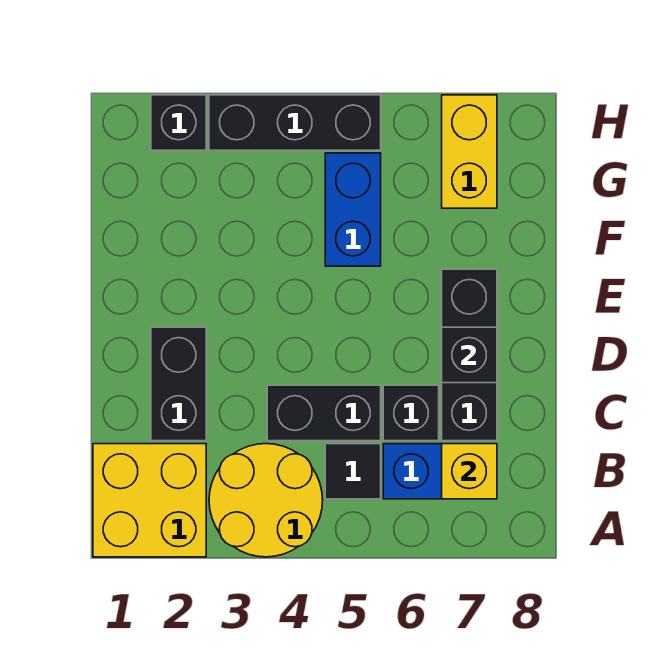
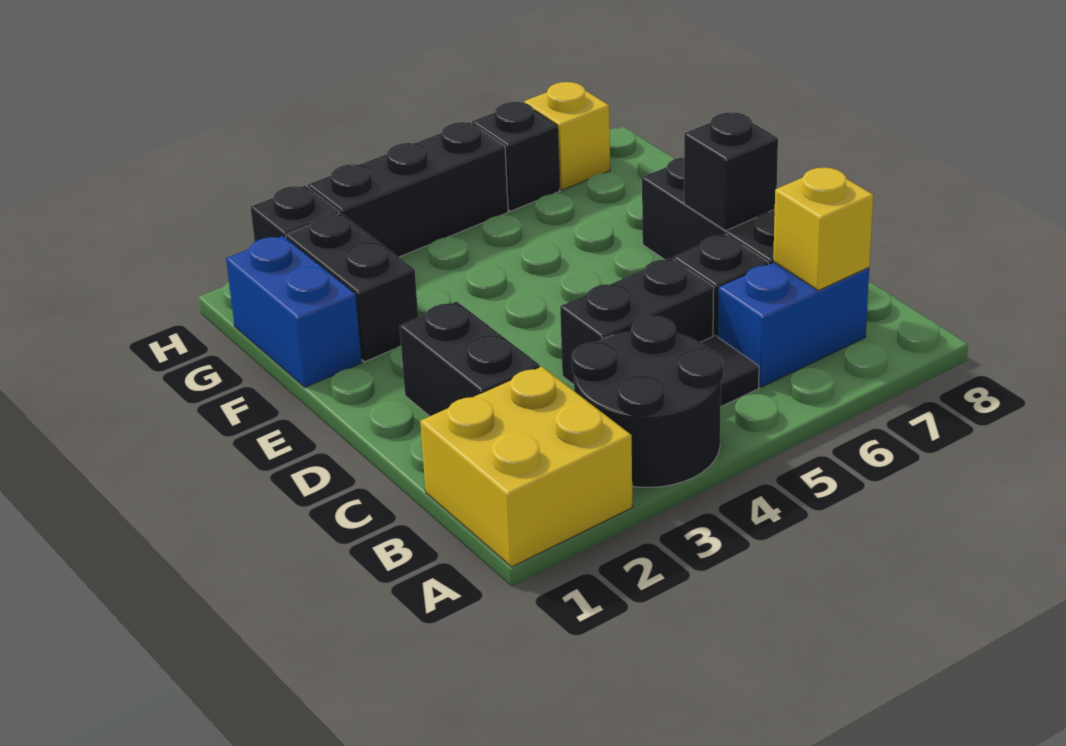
yellow 2x2 round brick [209,444,323,557] -> black 2x2 round brick [572,316,723,487]
none -> black 1x2 brick [286,213,418,362]
blue 1x2 brick [325,153,381,266] -> blue 1x2 brick moved to [226,236,362,387]
yellow 1x2 brick [442,95,497,208] -> yellow 1x1 brick [524,82,610,190]
none -> black 1x1 brick [472,102,560,211]

